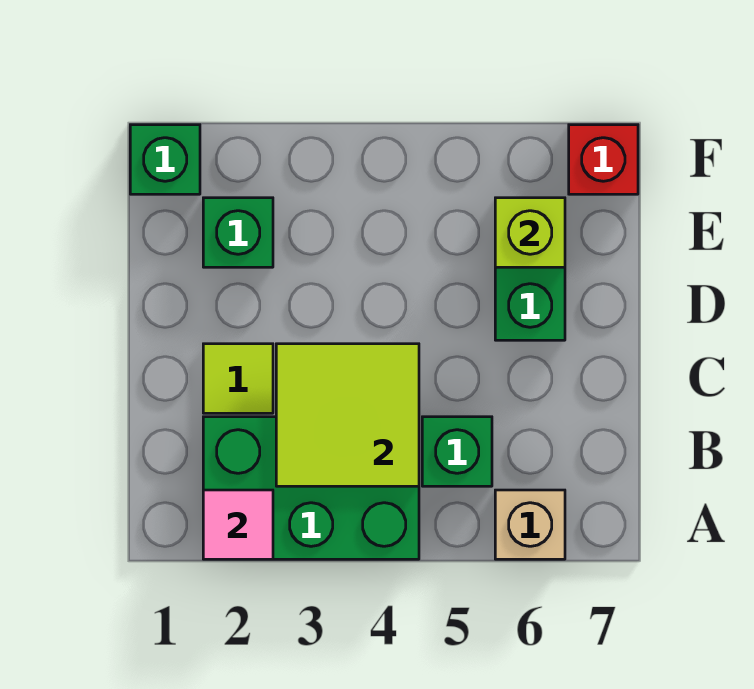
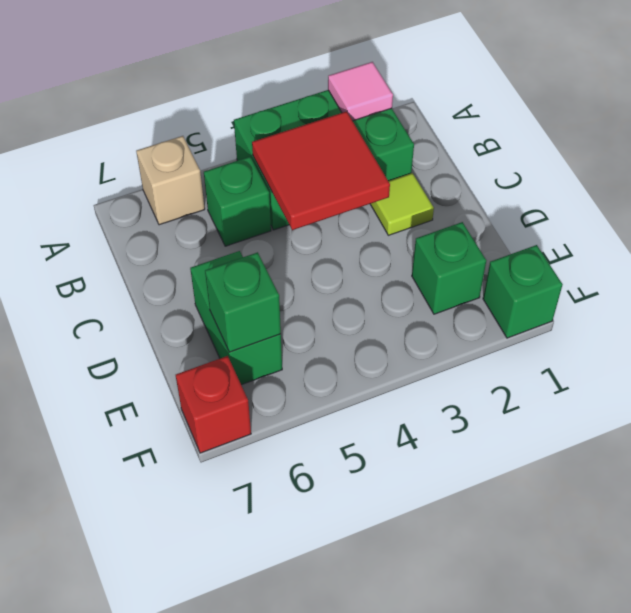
lime 2x2 tile [276,344,419,486] -> red 2x2 tile [252,111,390,230]
lime 1x1 brick [495,198,565,267] -> green 1x1 brick [205,252,281,352]

